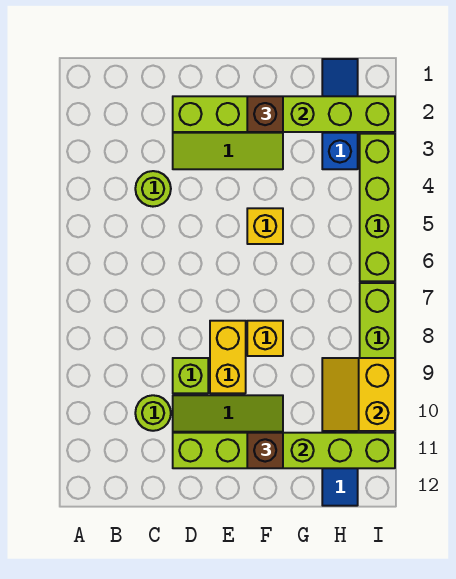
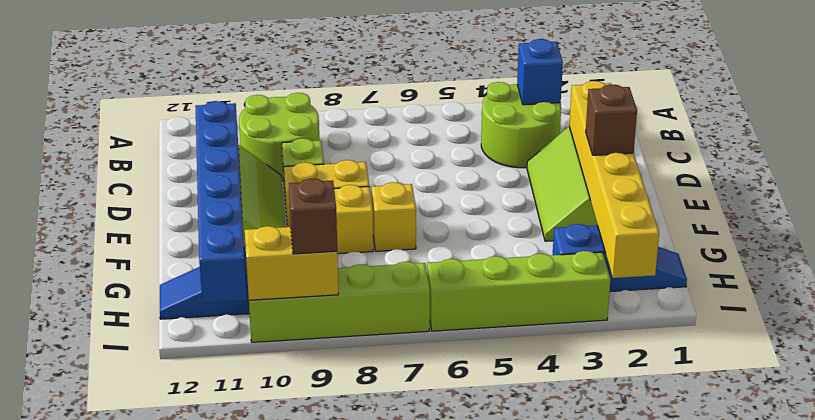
none -> blue 1x1 brick [517,39,563,105]
lime 1x1 round brick [135,171,171,207] -> lime 2x2 round brick [481,82,561,168]
lime 1x1 round brick [135,395,171,431] -> lime 2x2 round brick [239,93,319,181]
lime 1x6 brick [173,96,395,132] -> yellow 1x6 brick [569,81,659,278]
lime 1x6 brick [173,433,395,468] -> blue 1x6 brick [195,101,246,303]
yellow 1x1 brick [247,208,283,244] -> yellow 1x1 brick moved to [372,182,416,251]
brown 1x1 brick [247,433,283,468] -> brown 1x1 brick moved to [289,178,337,254]

